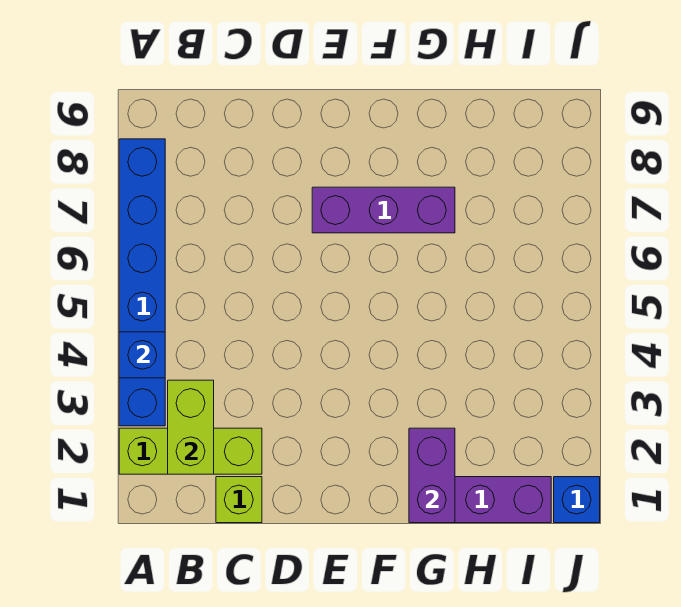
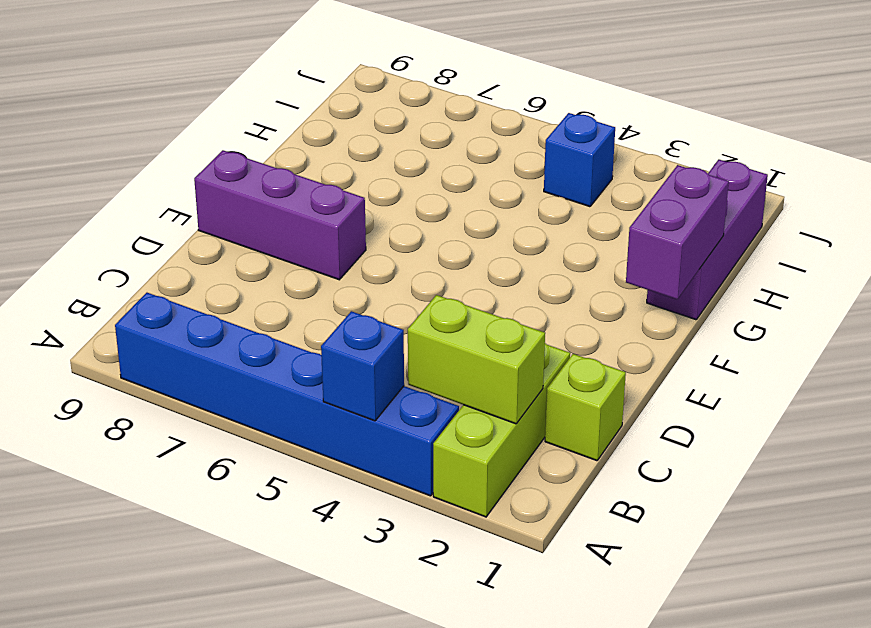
purple 1x3 brick [312,187,455,233] -> purple 1x3 brick turned to [194,150,366,280]
purple 1x2 brick [409,428,455,523] -> purple 1x2 brick turned to [626,165,729,299]
blue 1x1 brick [554,477,600,523] -> blue 1x1 brick moved to [544,113,615,207]

